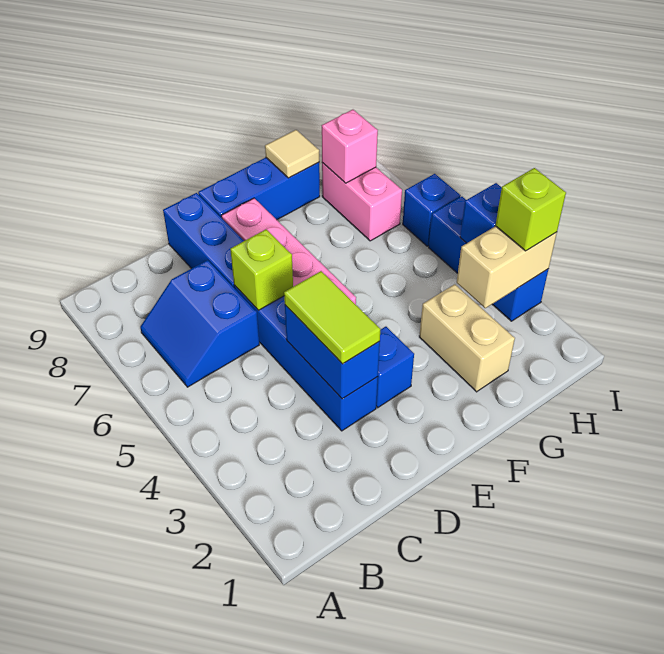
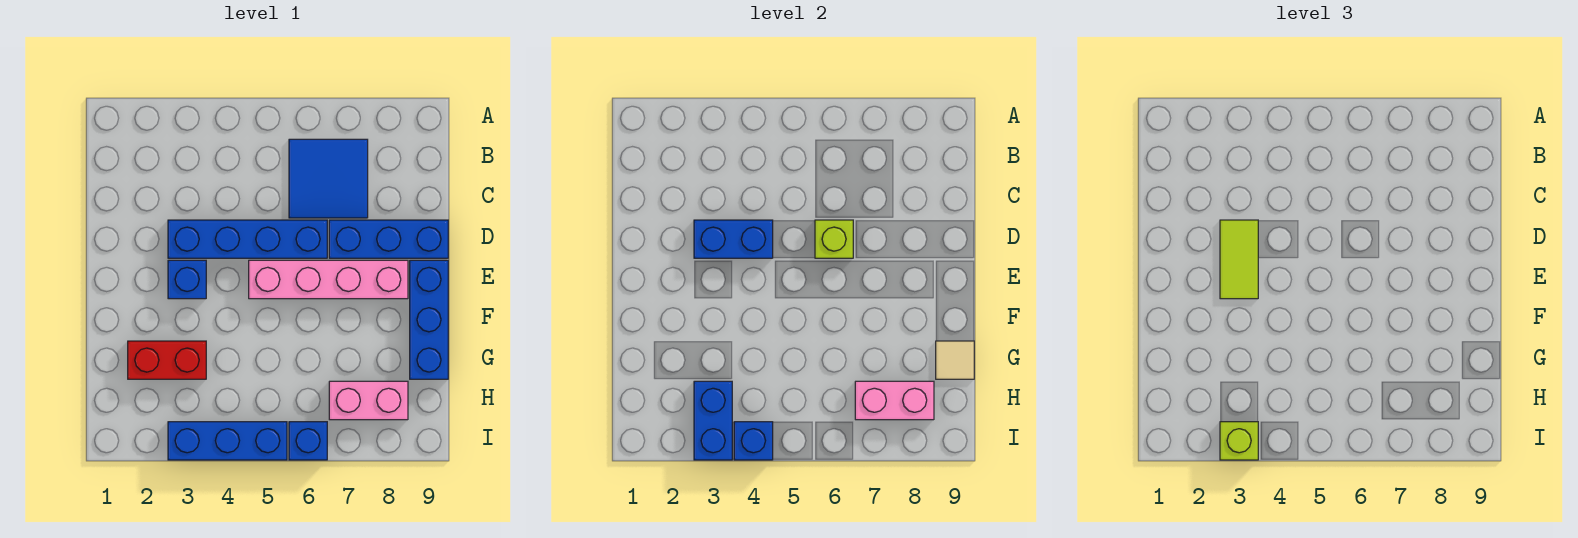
blue 2x2 slope [140,260,259,387] -> blue 2x2 tile [289,139,368,218]
lime 1x2 tile [284,271,380,364] -> lime 1x2 tile turned to [1220,220,1258,299]
tan 1x2 brick [419,284,515,392] -> red 1x2 brick [128,341,206,379]
tan 1x2 brick [457,226,557,308] -> blue 1x2 brick [694,381,732,460]
pink 1x1 brick [322,110,378,183] -> pink 1x2 brick [855,381,934,420]

